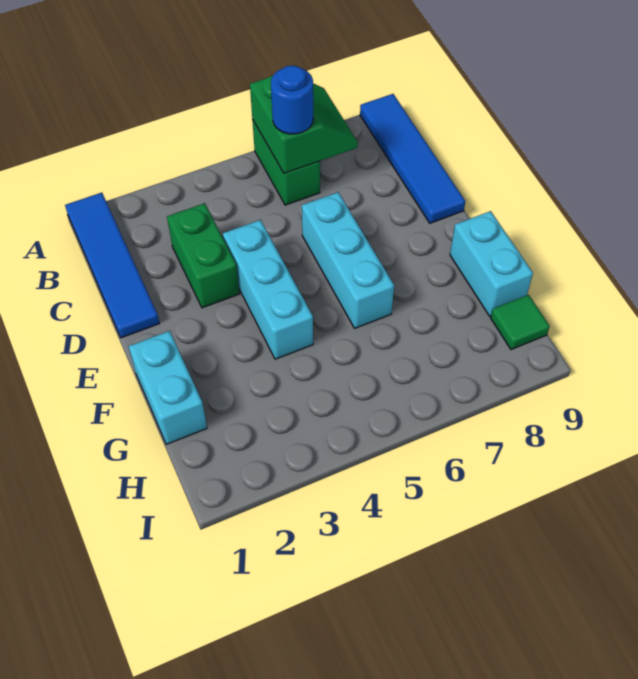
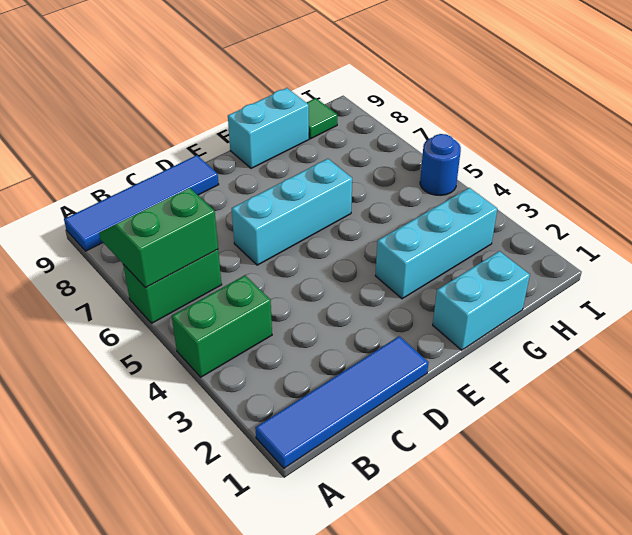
blue 1x1 round brick [271,65,313,134] -> blue 1x1 round brick moved to [420,134,461,196]
green 1x2 brick [167,203,239,308] -> green 1x2 brick moved to [172,276,272,377]
cyan 1x3 brick [223,220,313,359] -> cyan 1x3 brick moved to [375,188,497,299]

